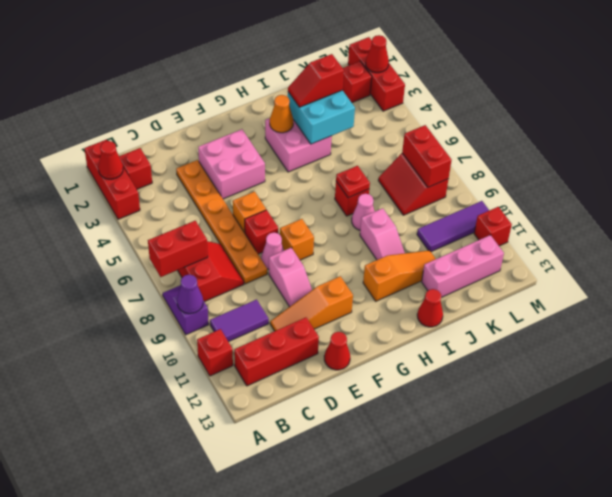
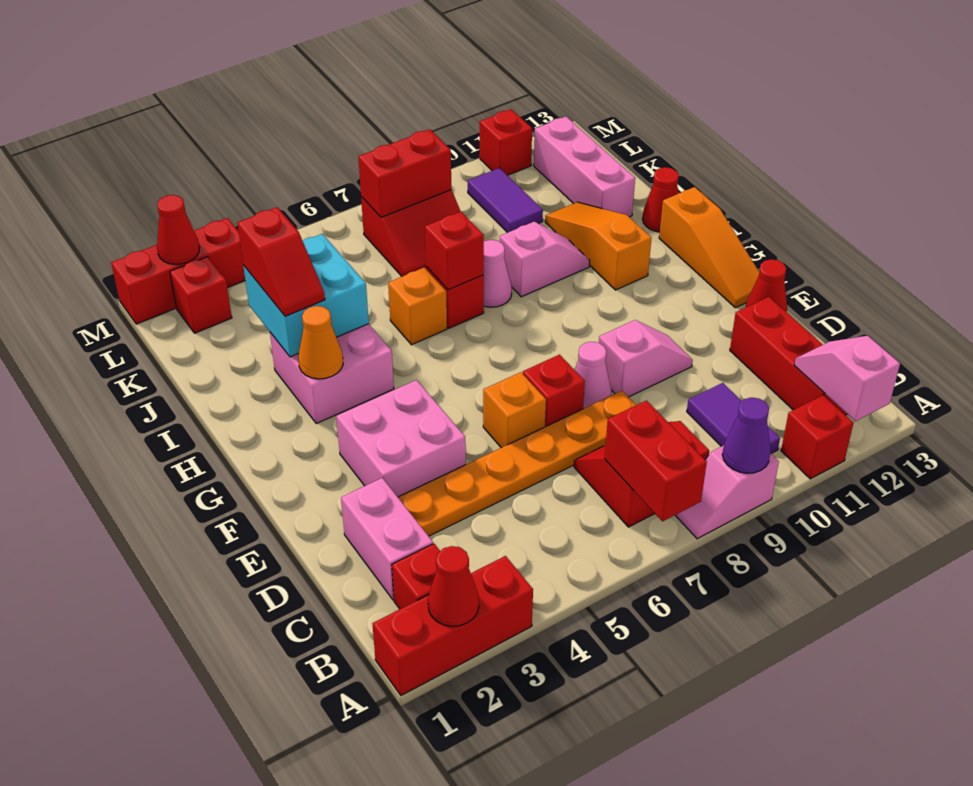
purple 1x2 slope [163,285,209,335] -> pink 1x2 slope [675,445,779,539]
none -> pink 1x2 slope [794,336,900,421]
none -> pink 1x2 brick [341,478,433,600]
orange 1x3 slope [270,276,353,331] -> orange 1x3 slope moved to [659,187,759,308]
orange 1x1 brick [280,219,314,260] -> orange 1x1 brick moved to [388,268,447,345]
red 1x1 plate [336,166,370,198] -> red 1x1 brick [425,212,484,290]
purple 1x3 tile [417,201,489,252] -> purple 1x2 tile [468,168,543,233]

